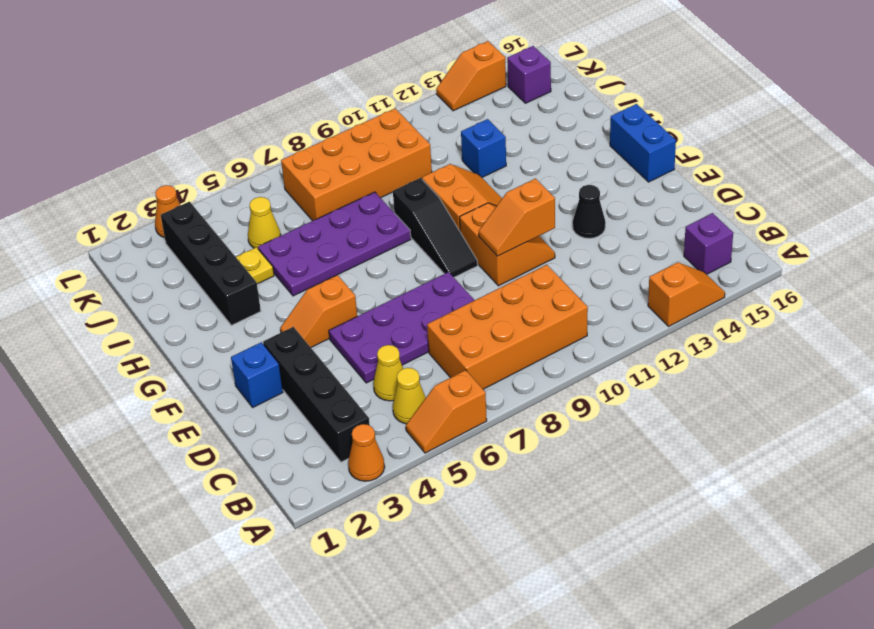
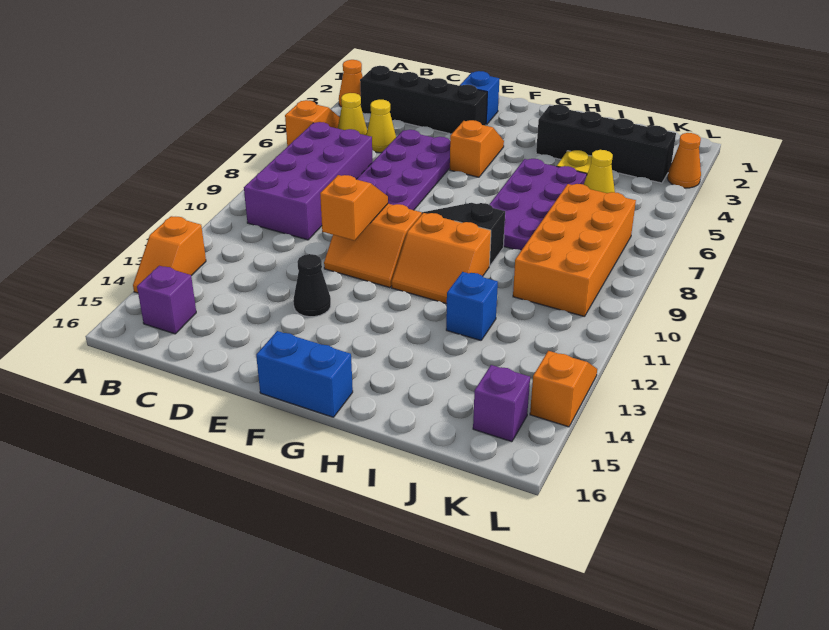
orange 2x4 brick [427,265,588,389] -> purple 2x4 brick [244,122,373,240]

